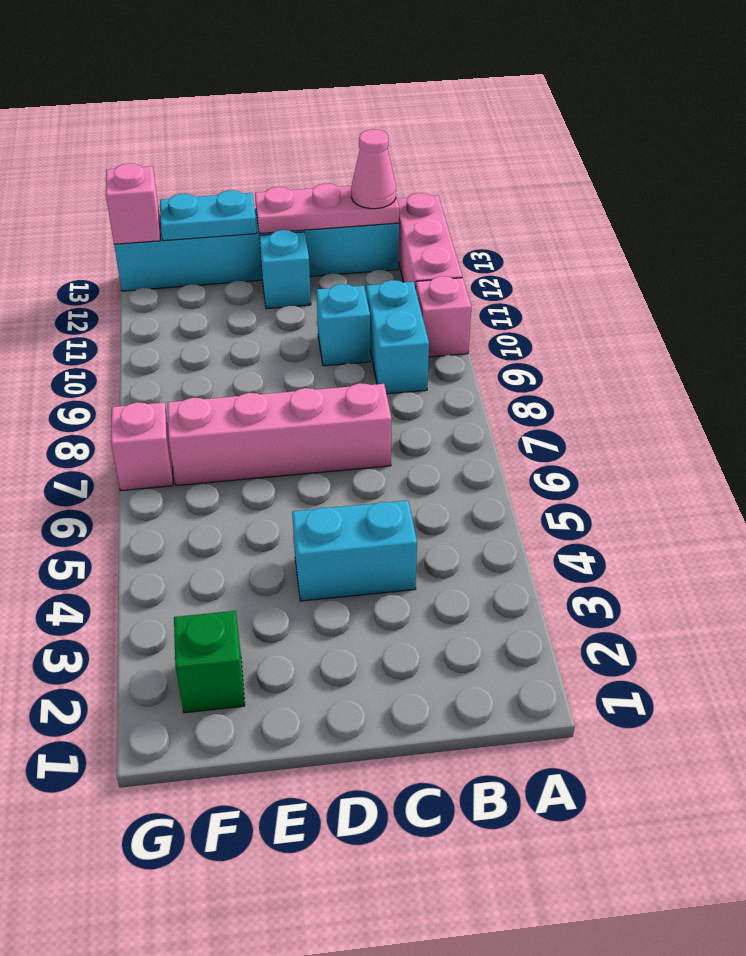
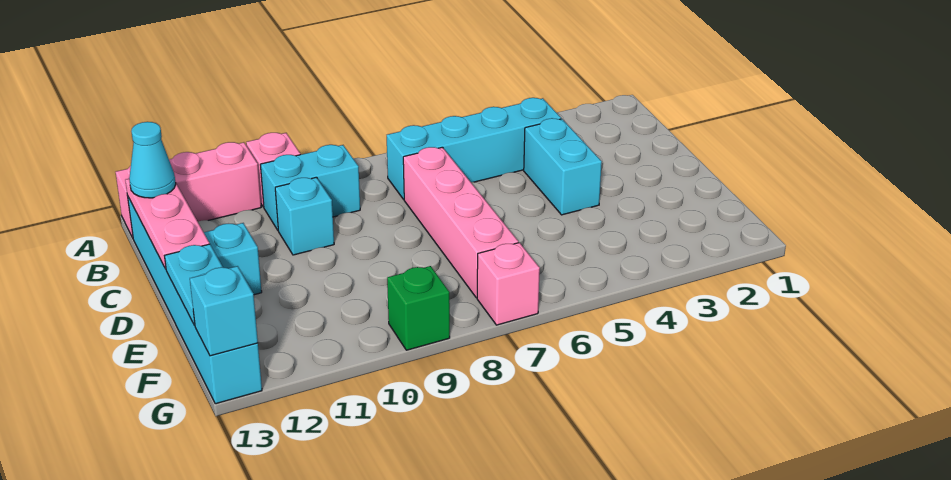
none -> cyan 1x4 brick [387,98,561,199]
pink 1x1 cone [351,129,396,209] -> cyan 1x1 cone [129,122,176,198]
green 1x1 brick [174,611,245,713] -> green 1x1 brick moved to [387,266,450,350]
pink 1x1 brick [106,163,160,244] -> cyan 1x1 brick [190,266,258,356]

